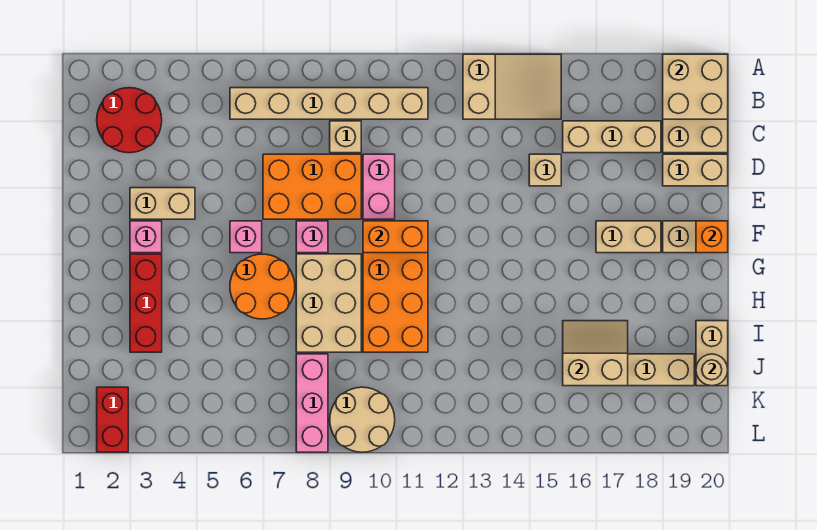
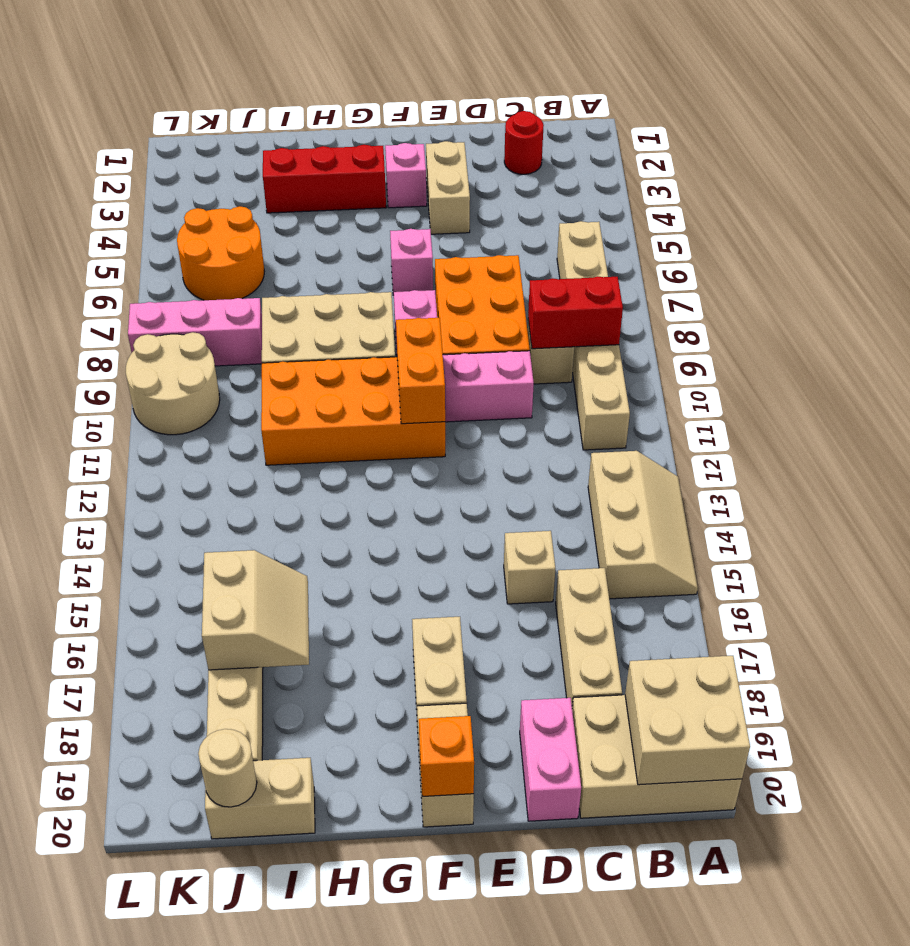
tan 2x3 slope [463,54,561,119] -> tan 2x3 slope turned to [588,451,698,599]
red 2x2 round brick [97,88,162,153] -> red 1x1 round brick [504,111,544,174]
tan 1x2 brick [663,154,728,186] -> pink 1x2 brick [520,698,581,821]
orange 2x2 round brick [230,254,295,319] -> orange 2x2 round brick moved to [177,206,264,300]
red 1x2 brick [97,387,128,452] -> red 1x2 brick moved to [528,276,623,349]

